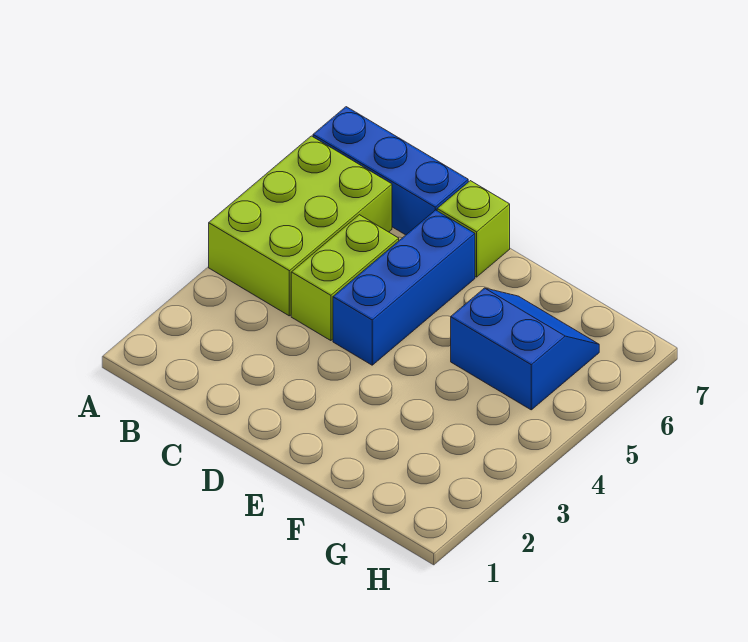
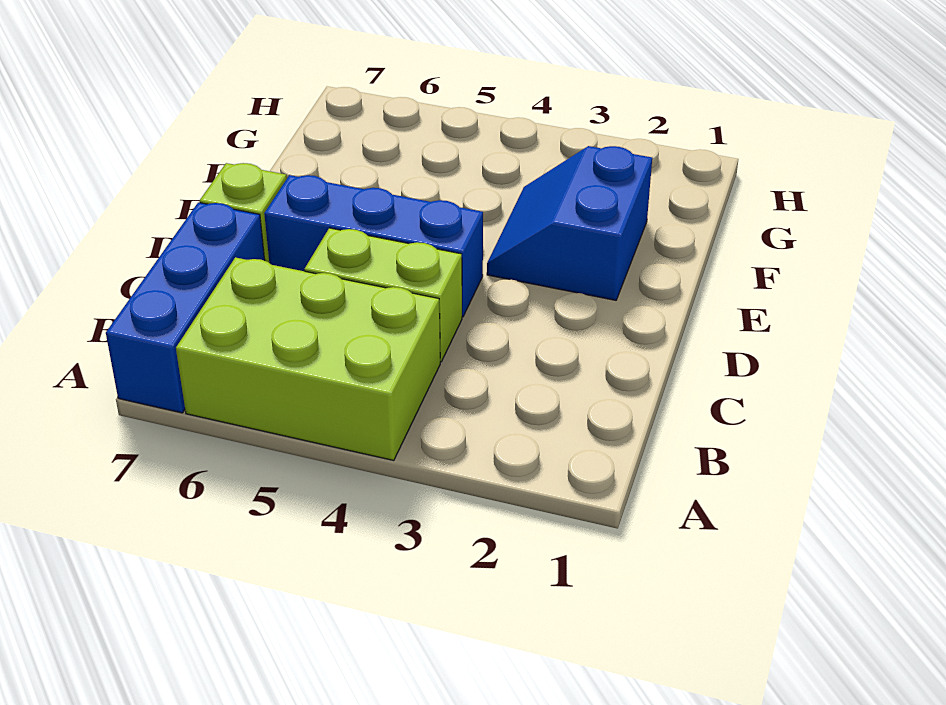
blue 2x2 slope [451,288,599,410] -> blue 2x2 slope moved to [487,146,652,300]

